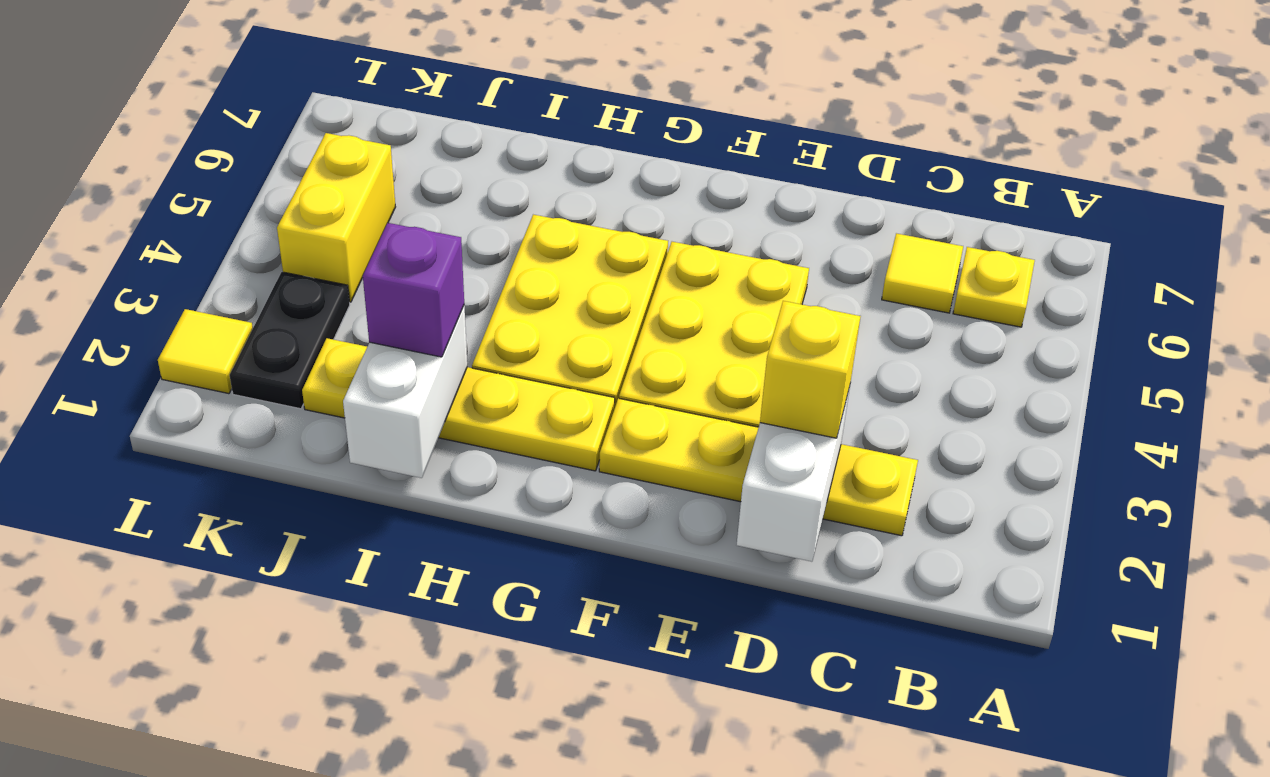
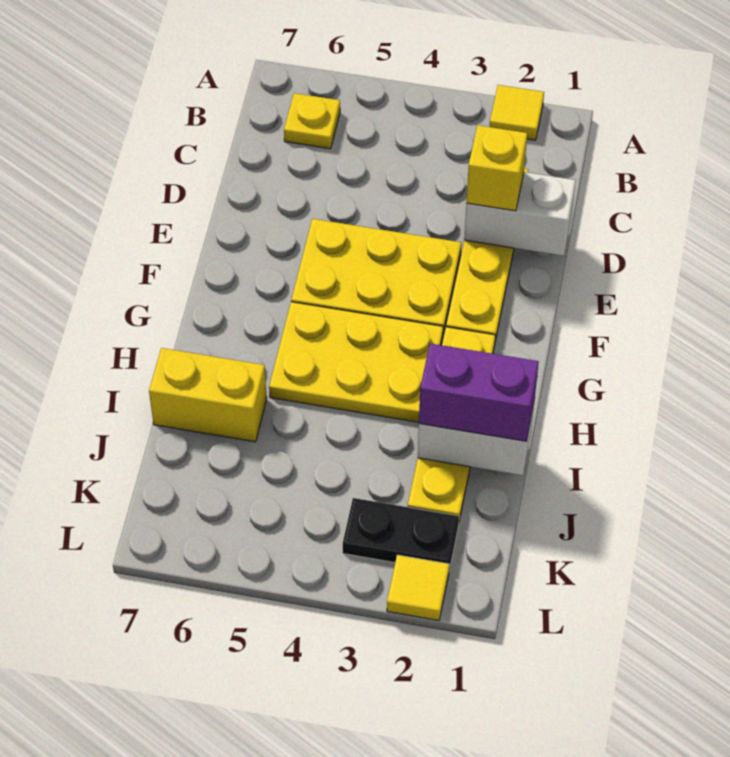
yellow 1x1 tile [882,233,963,313] -> yellow 1x1 tile moved to [490,85,544,140]
purple 1x1 brick [363,223,464,357] -> purple 1x2 brick [419,344,539,441]
yellow 1x2 brick [277,133,395,302] -> yellow 1x2 brick moved to [149,348,267,442]

